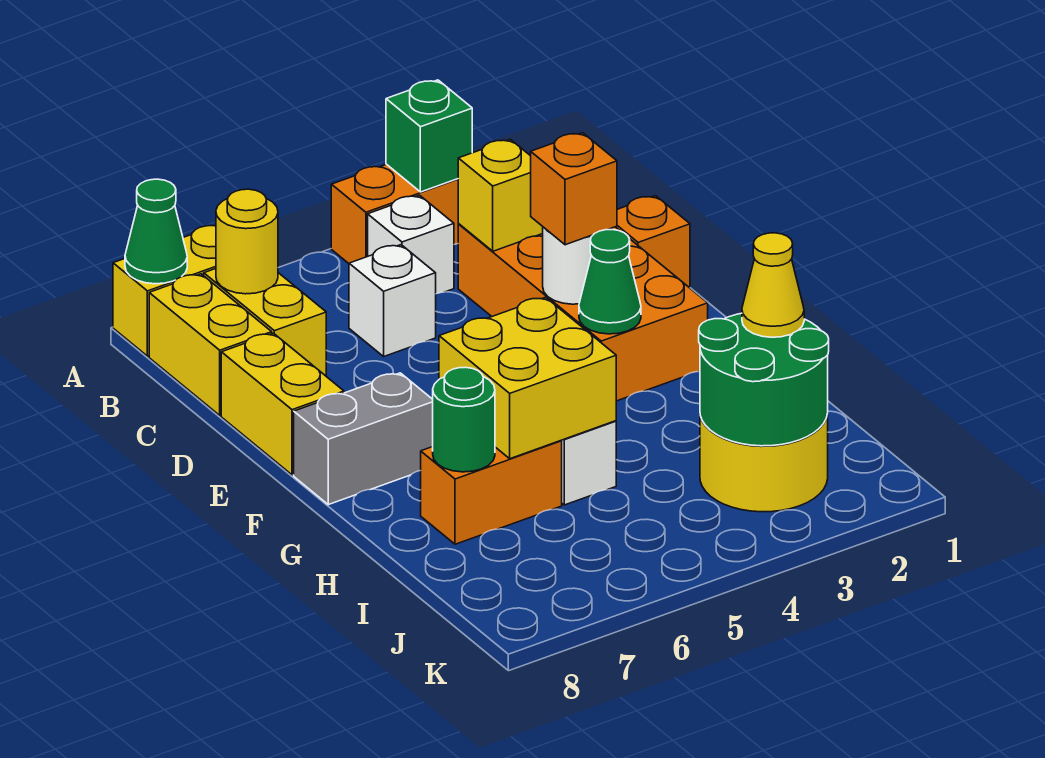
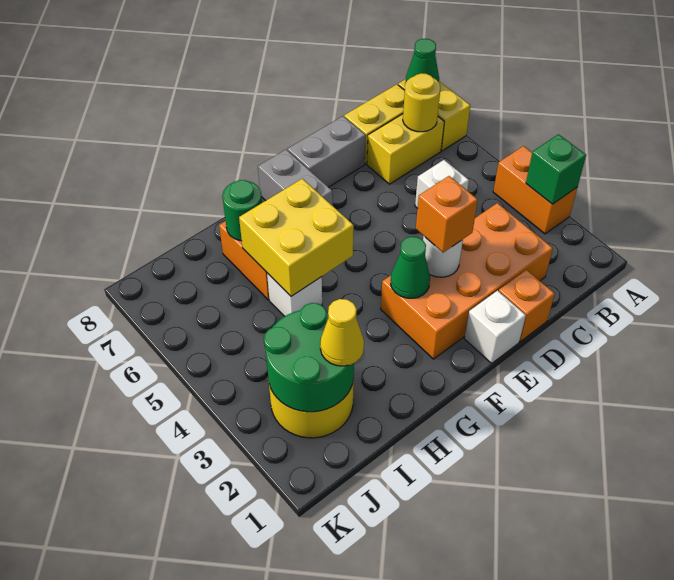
white 1x1 brick [368,195,454,294] -> white 1x1 brick moved to [464,291,526,363]
yellow 1x1 brick [458,139,543,251] -> none
yellow 1x2 brick [221,333,344,475] -> grey 1x2 brick [288,116,366,187]

